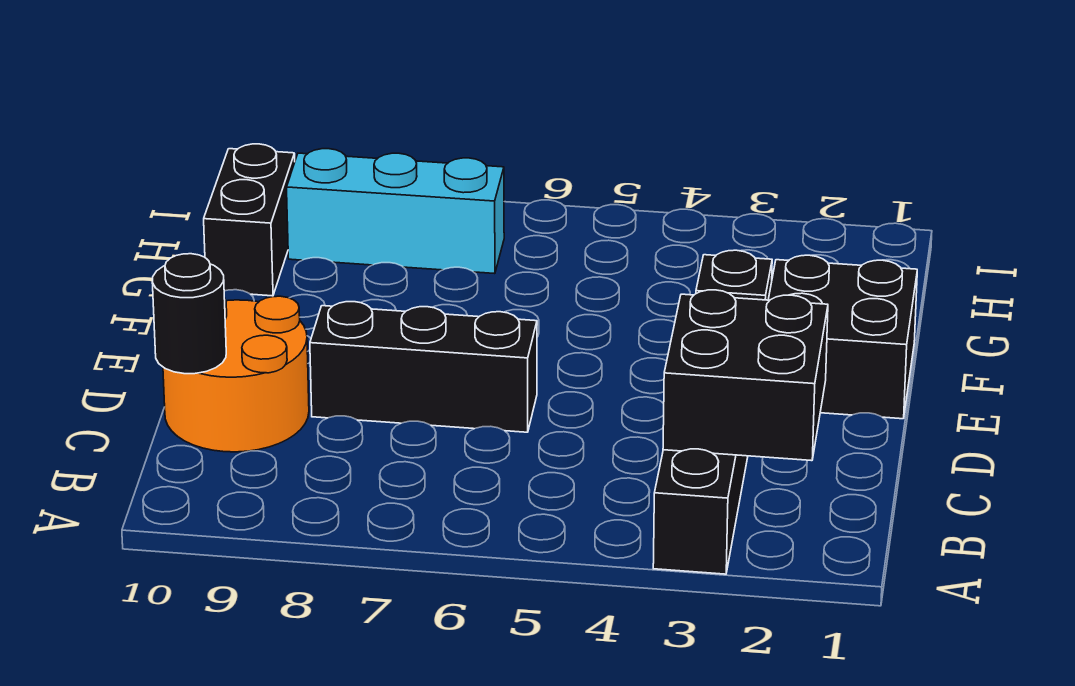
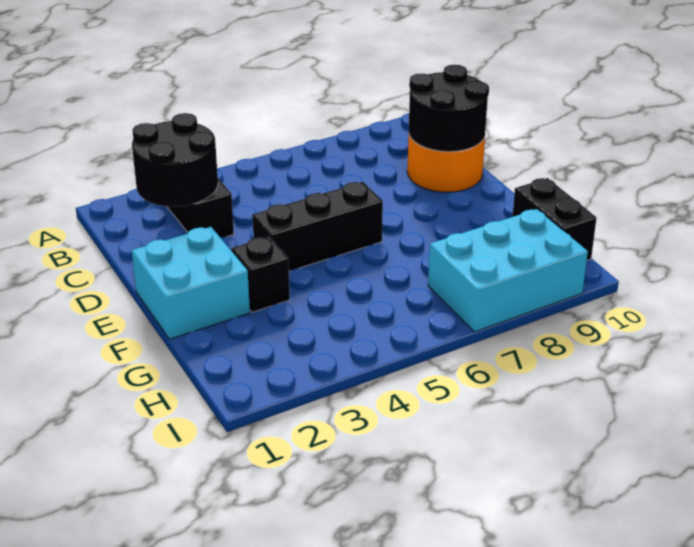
black 2x2 brick [663,290,828,461] -> black 2x2 round brick [132,113,218,207]
black 1x1 round brick [152,254,226,374] -> black 2x2 round brick [409,65,489,152]
black 1x3 brick [310,302,537,432] -> black 1x3 brick moved to [252,182,383,271]
black 2x2 brick [768,255,917,419] -> cyan 2x2 brick [132,227,250,339]
cyan 1x3 brick [287,149,504,274] -> cyan 2x3 brick [428,209,588,332]

